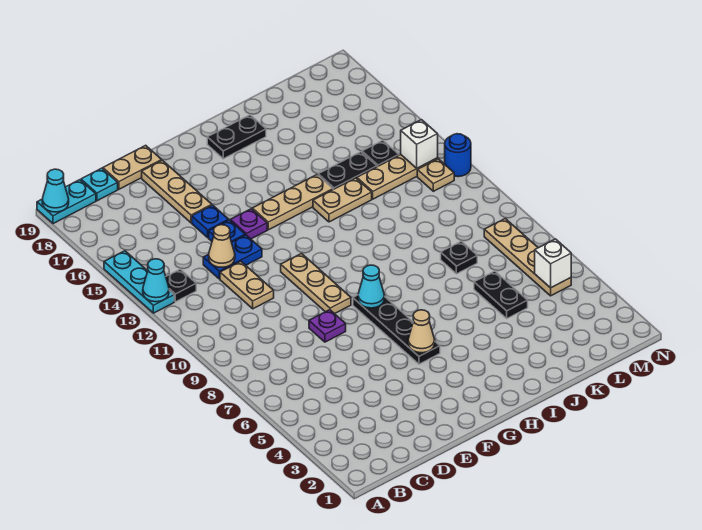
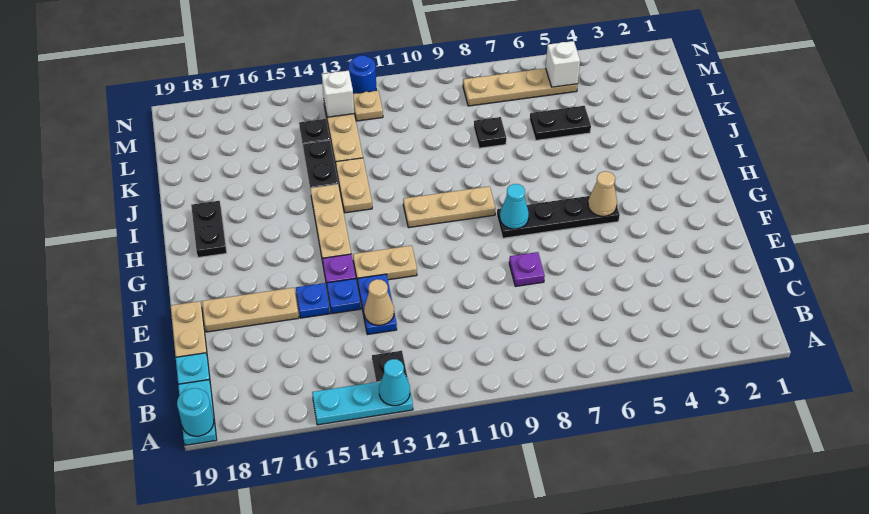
cyan 1x1 cone [42,169,69,212] -> cyan 1x1 round brick [177,388,214,436]
tan 1x2 plate [220,261,274,309] -> tan 1x2 plate moved to [353,245,417,283]
tan 1x3 plate [281,254,351,314] -> tan 1x3 plate moved to [403,186,495,228]

